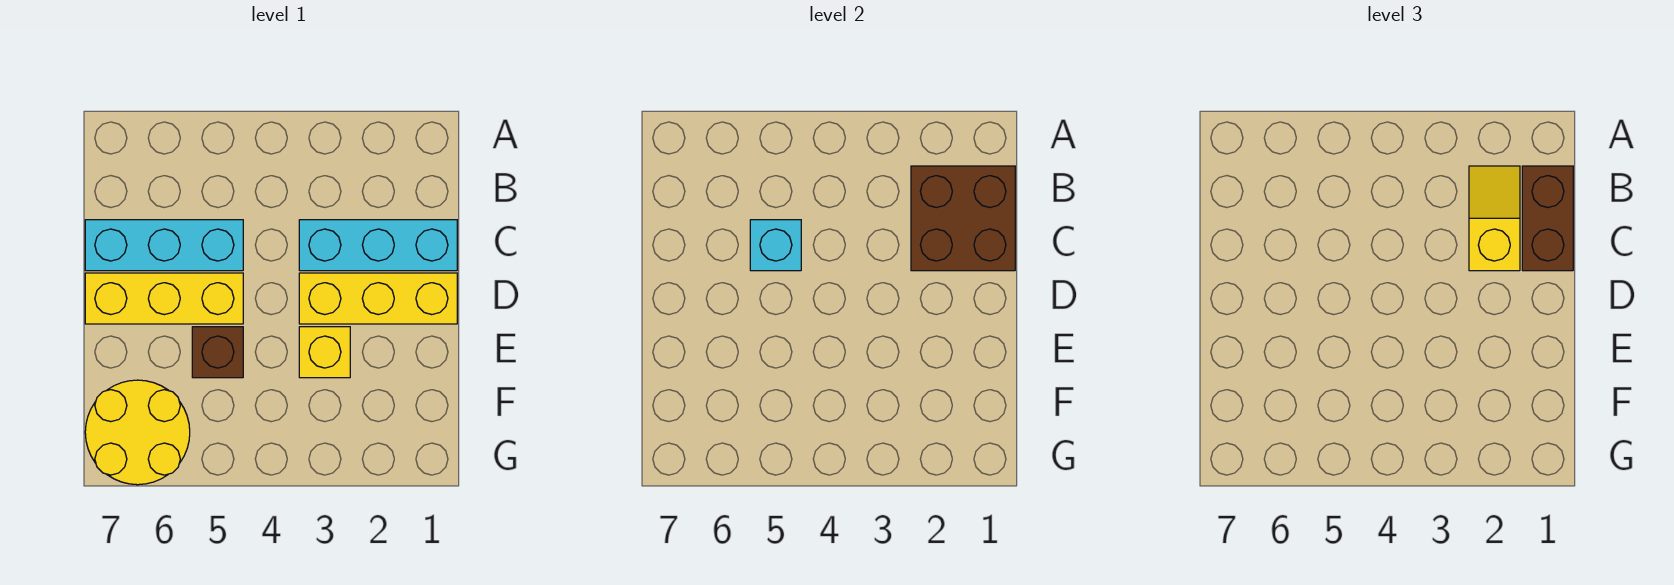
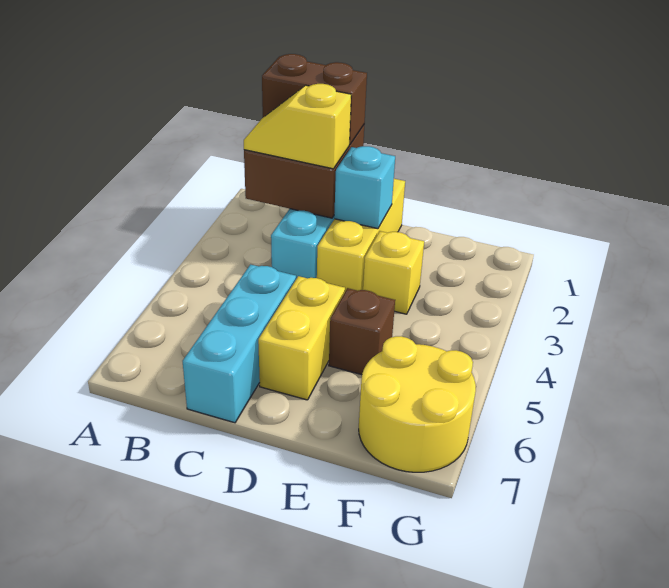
cyan 1x1 brick [750,220,801,271] -> cyan 1x1 brick moved to [334,146,395,229]
yellow 1x3 brick [85,273,243,324] -> yellow 1x2 brick [258,276,345,400]

